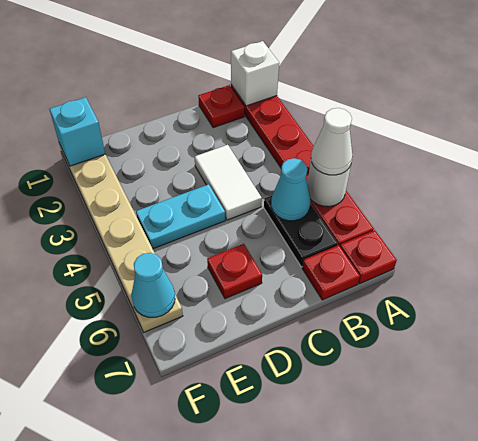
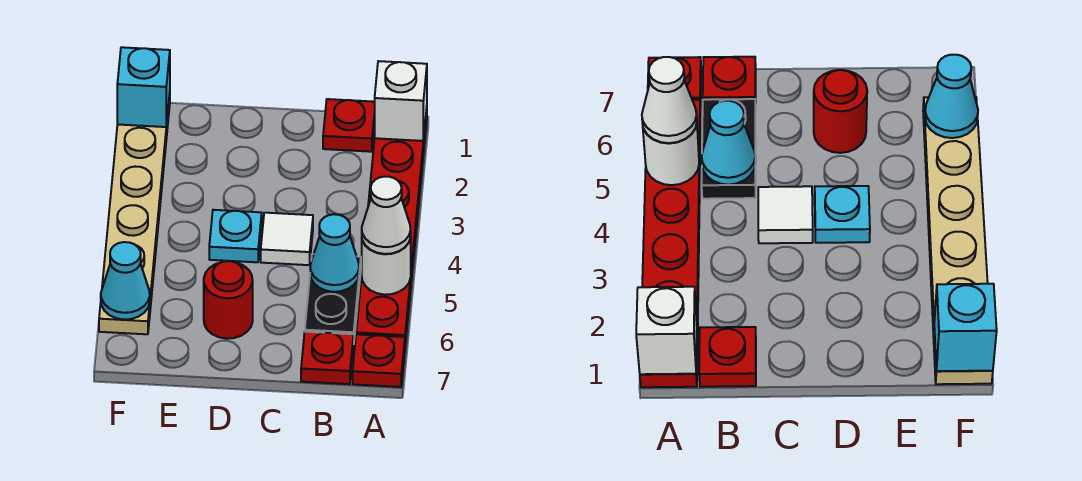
white 1x2 tile [195,145,262,220] -> white 1x1 tile [261,213,313,265]
cyan 1x2 plate [136,184,225,249] -> cyan 1x1 plate [209,210,262,262]
red 1x1 plate [207,244,262,299] -> red 1x1 round brick [204,261,253,339]

